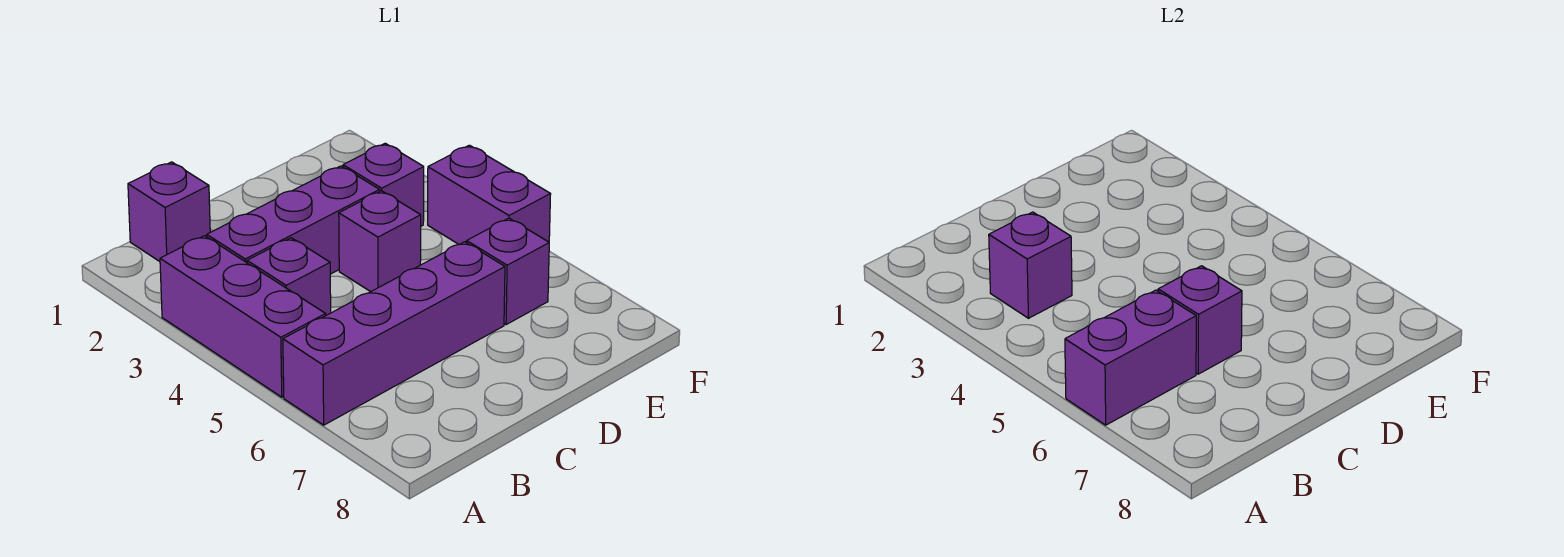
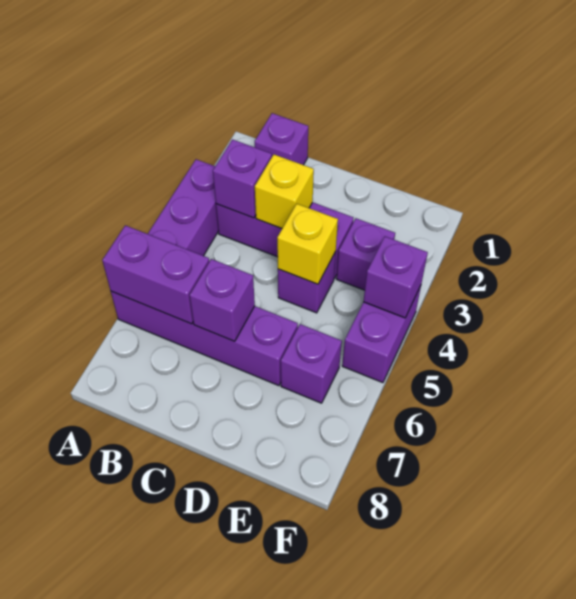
purple 1x1 brick [247,238,331,315] -> purple 1x1 brick moved to [363,236,428,318]
none -> yellow 1x1 brick [255,155,314,228]
none -> yellow 1x1 brick [277,204,338,284]

